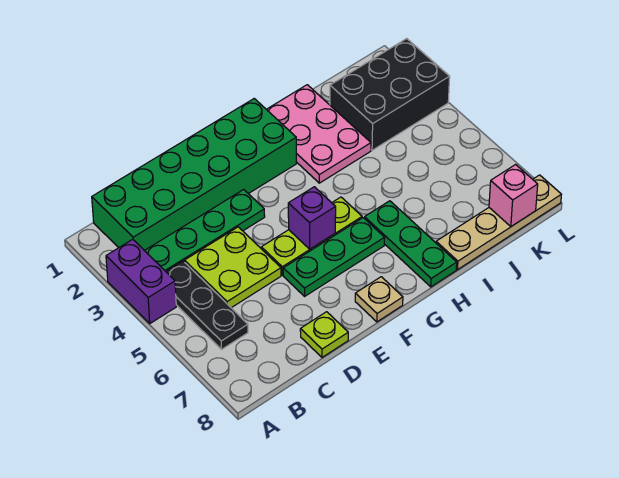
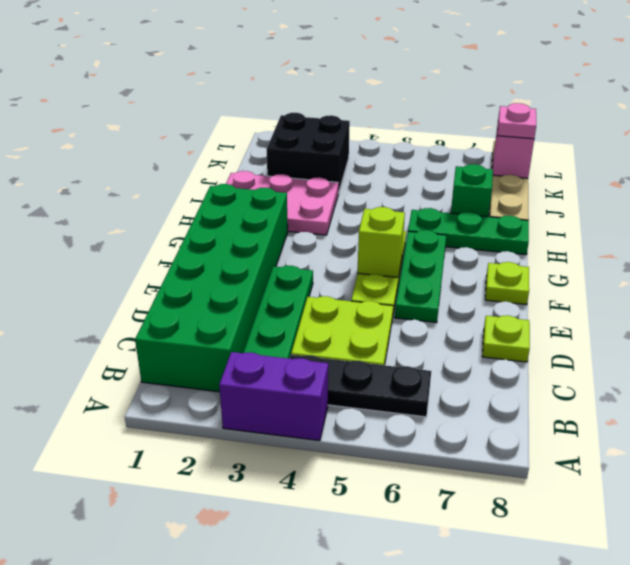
purple 1x1 brick [288,187,336,249] -> lime 1x1 brick [357,207,405,277]
tan 1x1 plate [355,277,403,322] -> lime 1x1 plate [485,262,529,305]
none -> green 1x1 brick [451,164,493,217]
black 2x3 brick [330,39,450,150] -> black 2x2 brick [266,113,350,193]
none -> pink 1x1 plate [498,103,536,139]

